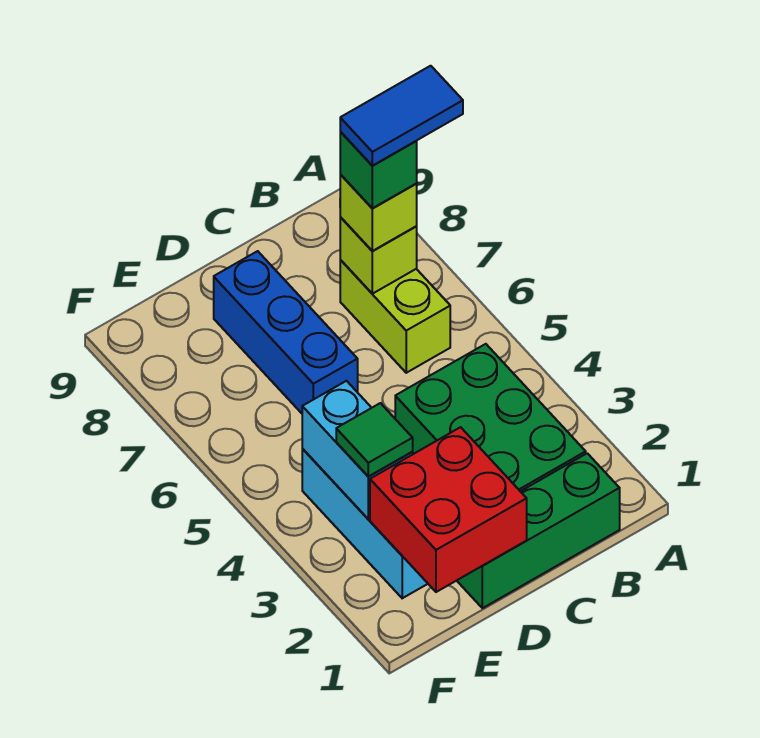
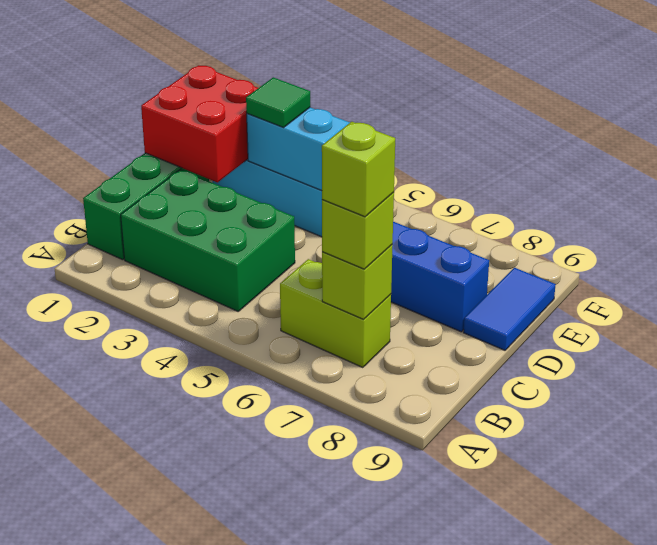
blue 1x2 tile [340,66,463,166] -> blue 1x2 tile moved to [463,268,556,350]
green 1x1 brick [340,131,417,208] -> lime 1x1 brick [322,122,395,217]

